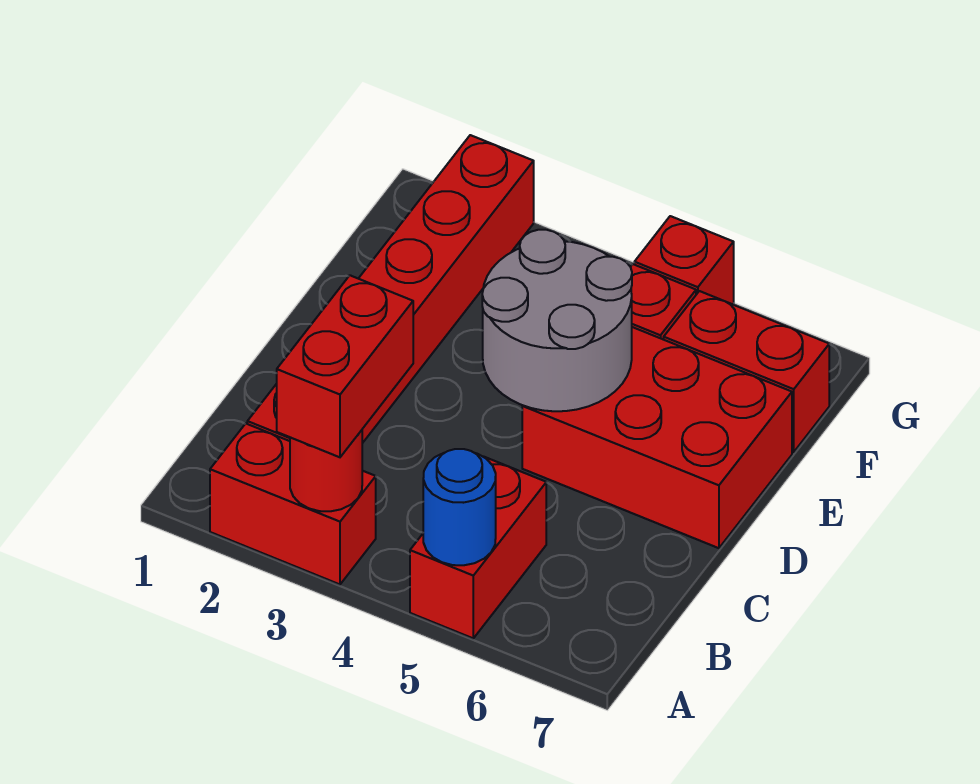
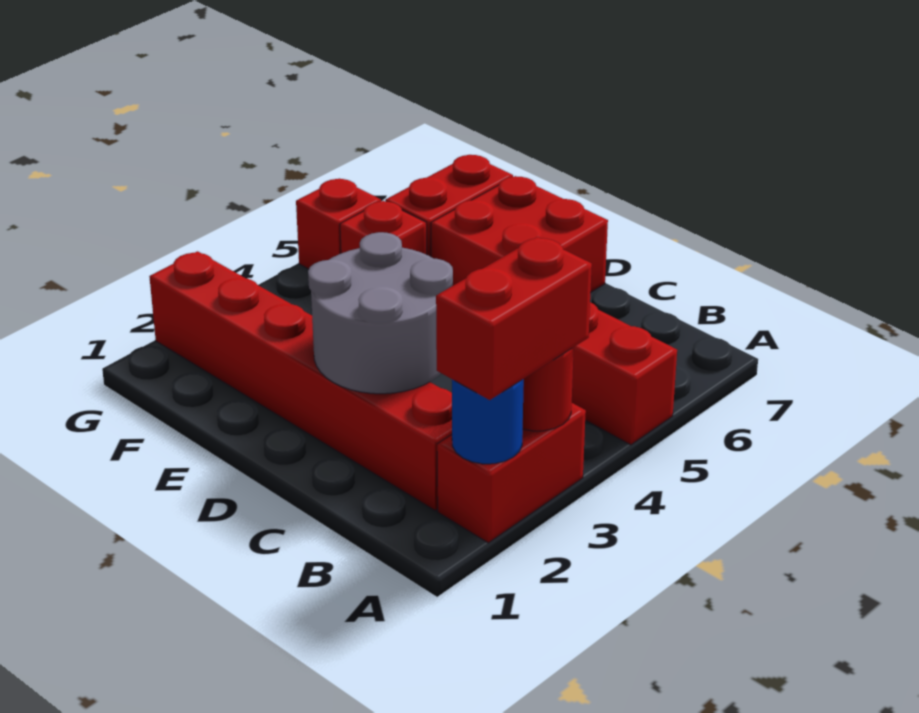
red 1x2 brick [277,275,413,457] -> red 1x2 brick turned to [436,237,592,400]
blue 1x1 round brick [423,449,496,565] -> blue 1x1 round brick moved to [452,379,524,464]
grey 2x2 round brick [482,230,632,411] -> grey 2x2 round brick moved to [308,232,453,394]
red 2x3 brick [522,327,792,548] -> red 2x2 brick [431,176,608,293]

